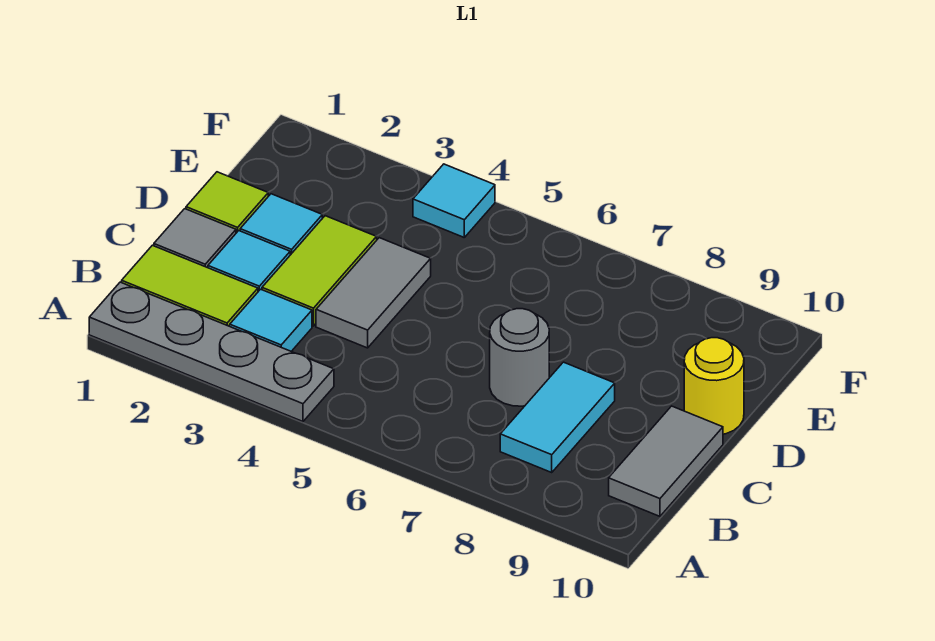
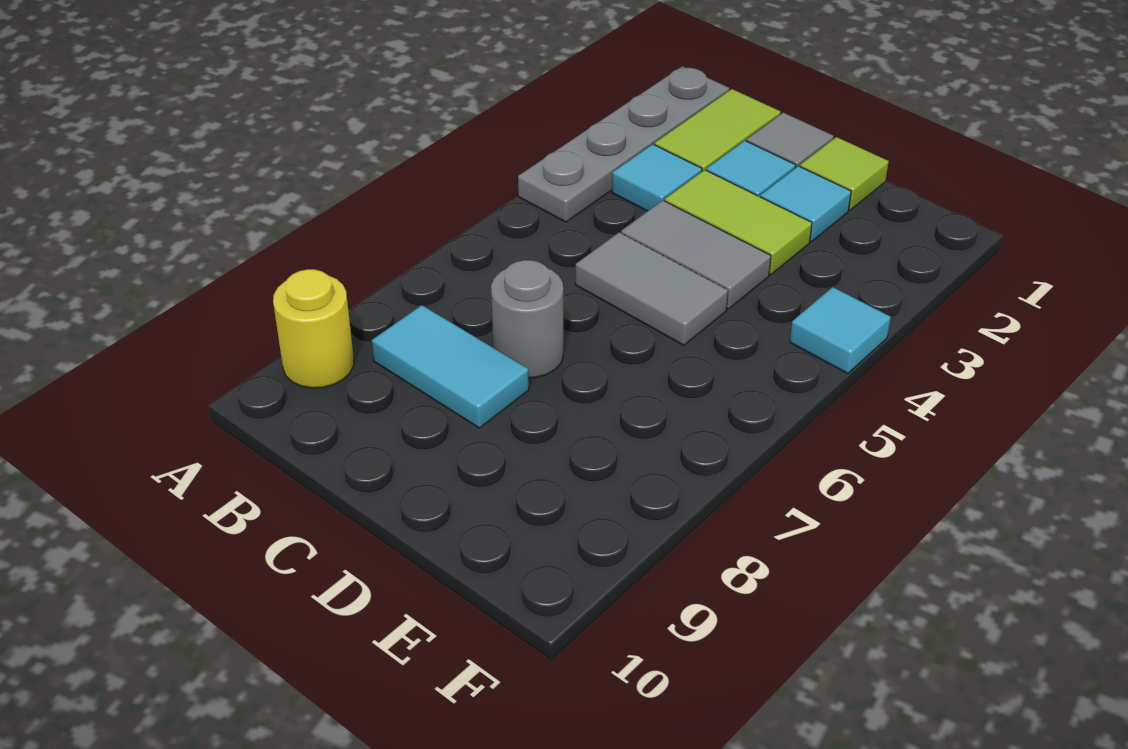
grey 1x2 tile [609,406,723,516] -> grey 1x2 tile moved to [575,232,728,345]
yellow 1x1 round brick [684,338,744,434] -> yellow 1x1 round brick moved to [273,269,354,388]

